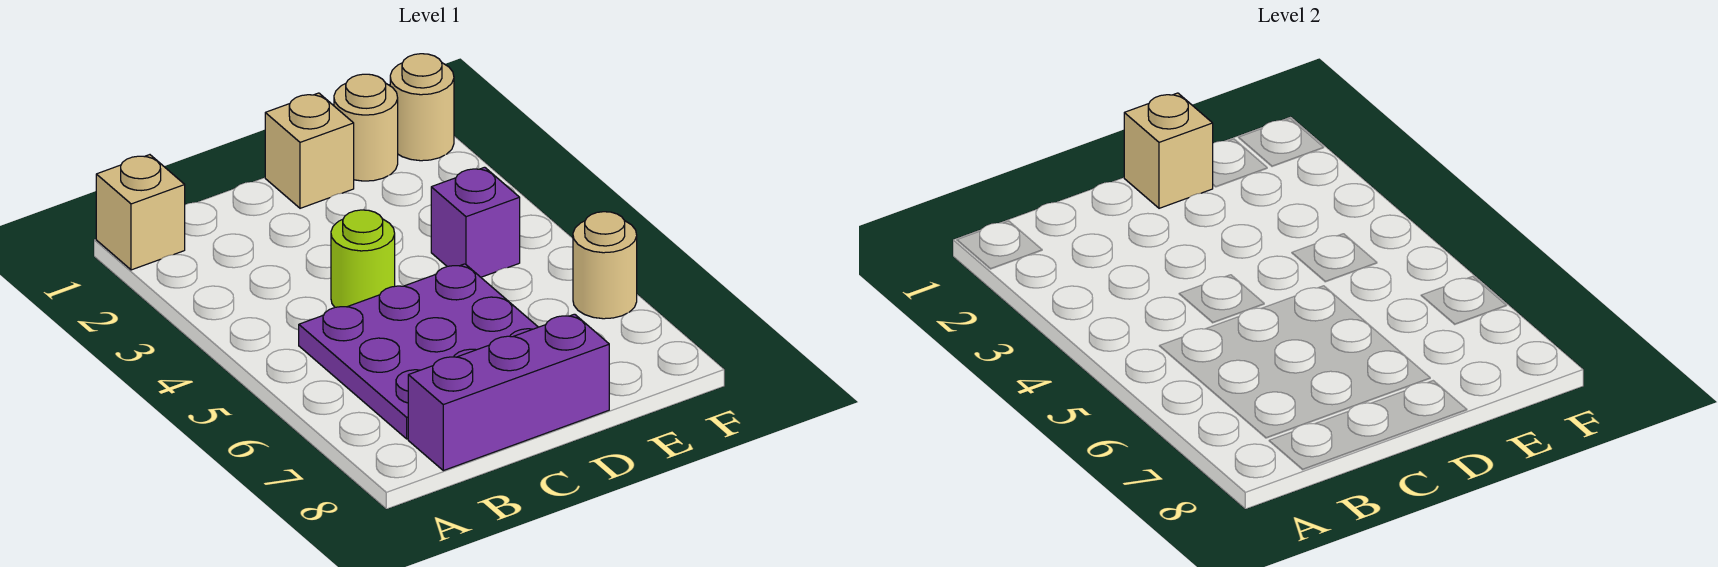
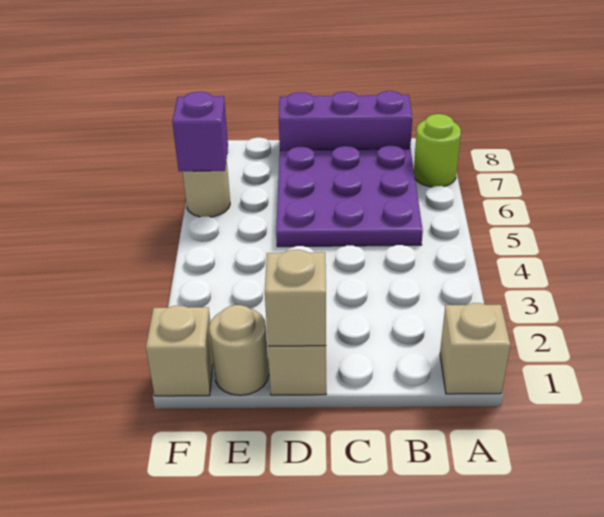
lime 1x1 round brick [331,210,395,307] -> lime 1x1 round brick moved to [414,114,461,187]
purple 1x1 brick [431,167,520,277] -> purple 1x1 brick moved to [172,92,228,171]
tan 1x1 round brick [390,54,454,161] -> tan 1x1 brick [146,306,213,396]

